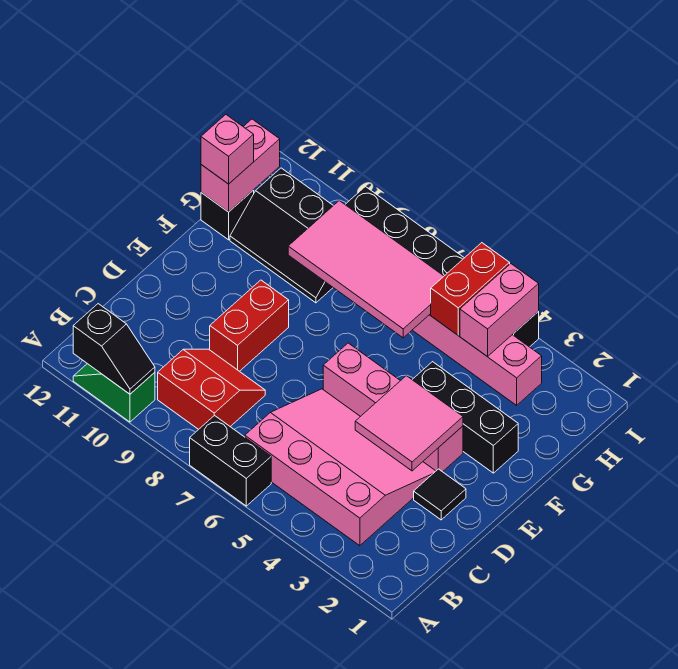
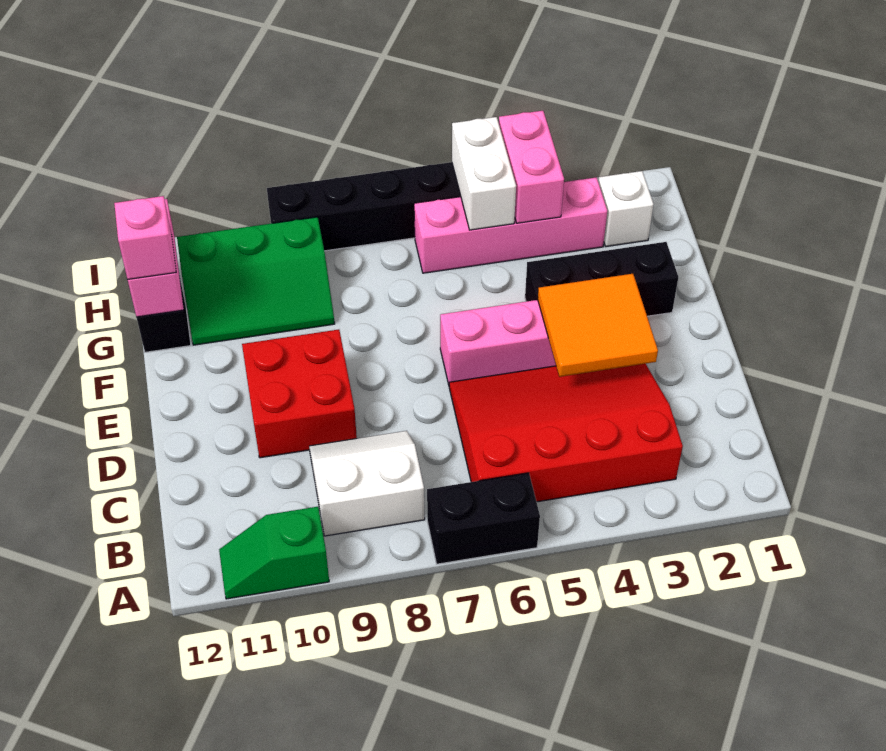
black 1x2 slope [73,304,155,394] -> none
pink 3x4 slope [245,389,435,546] -> red 3x4 slope [449,364,683,502]
red 2x2 slope [158,349,265,429] -> white 2x2 slope [309,431,425,536]
black 1x1 tile [414,469,466,520] -> none
pink 2x2 tile [355,376,463,471] -> orange 2x2 tile [538,274,658,377]
red 1x2 brick [210,280,289,371] -> red 2x2 brick [242,330,357,458]
pink 2x4 tile [288,201,444,338] -> none
black 2x3 slope [230,168,333,303] -> green 2x3 slope [177,217,335,345]
none -> white 1x1 brick [598,171,654,246]
red 1x2 brick [431,243,510,335] -> white 1x2 brick [452,117,516,230]

